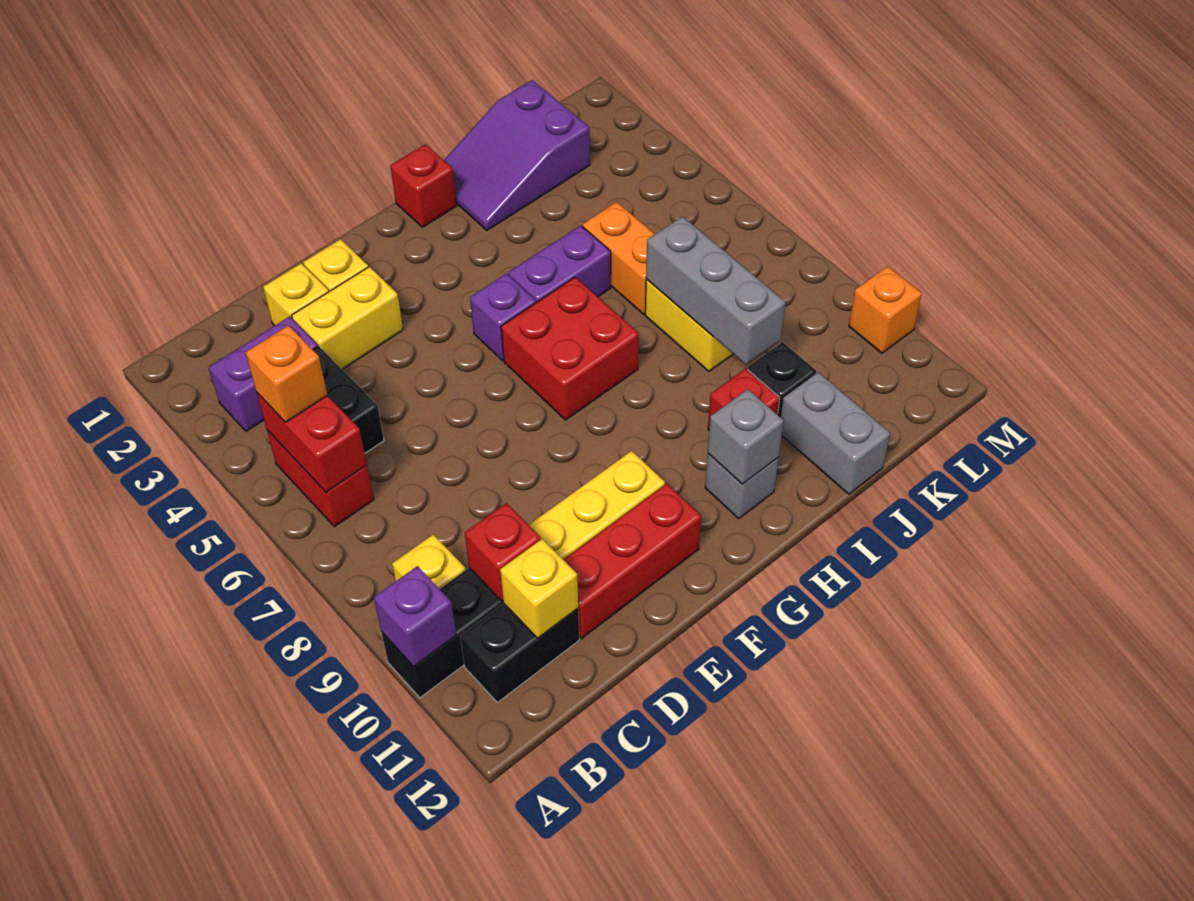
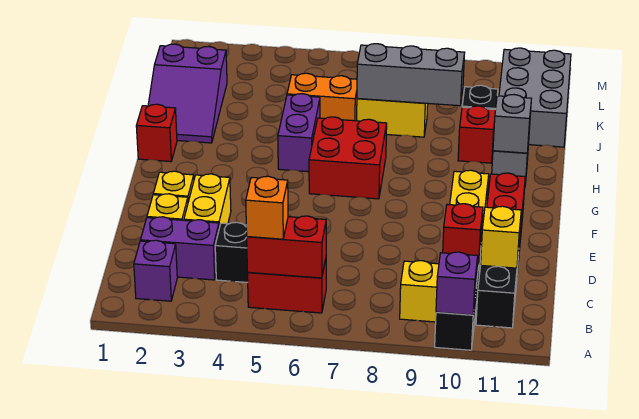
purple 1x2 brick [209,317,318,431] -> purple 1x2 brick turned to [140,217,219,280]
purple 1x1 brick [470,274,536,361] -> purple 1x1 brick moved to [134,240,177,301]
grey 1x2 brick [781,372,890,494] -> grey 2x3 brick [499,48,571,147]
orange 1x1 brick [849,266,922,353] -> none

